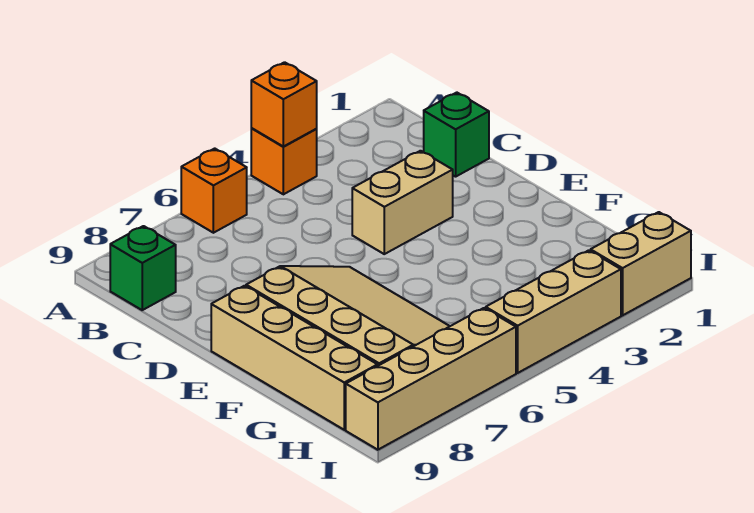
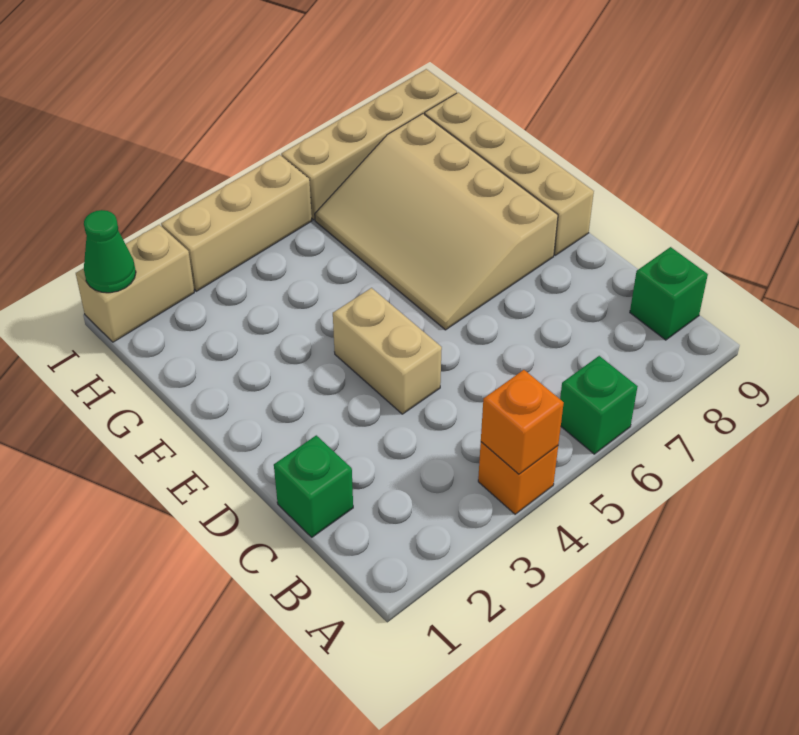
orange 1x1 brick [181,148,247,233] -> green 1x1 brick [560,356,638,454]
tan 1x2 brick [352,151,453,254] -> tan 1x2 brick turned to [333,288,442,414]
none -> green 1x1 cone [84,210,136,293]

